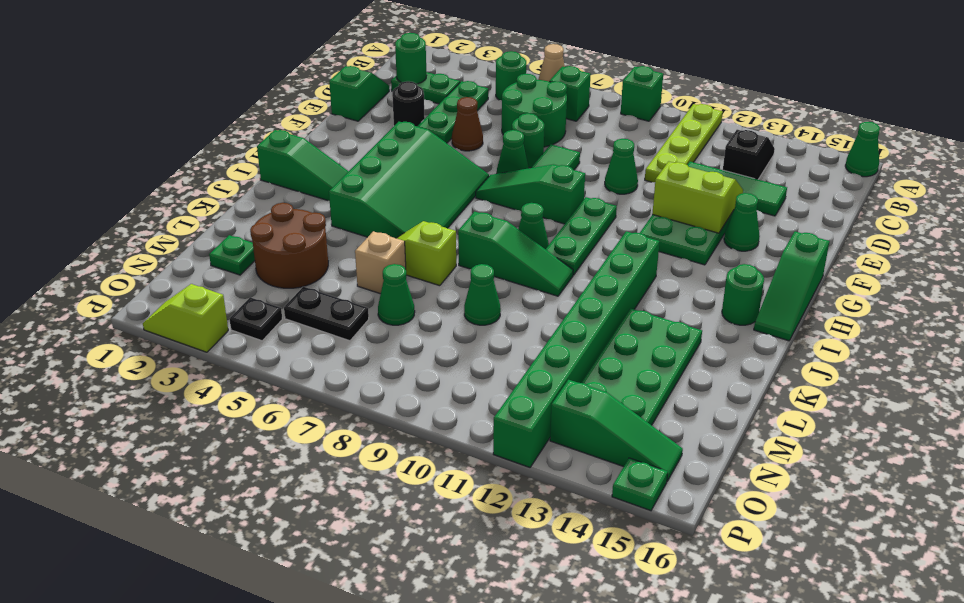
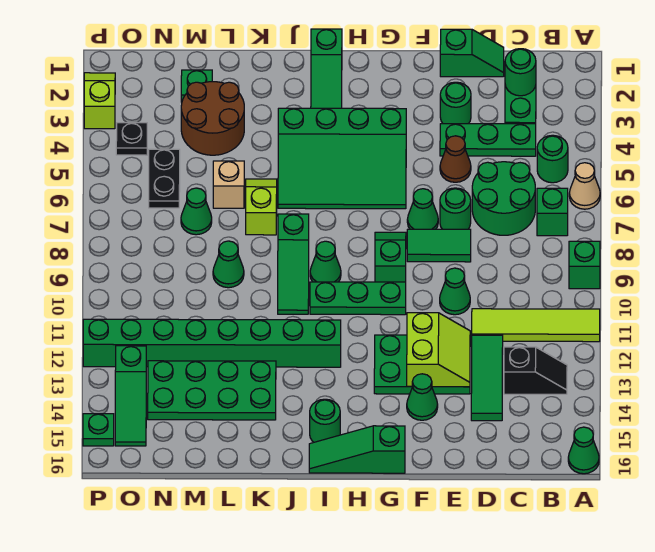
lime 1x4 plate [645,104,723,182] -> lime 1x4 tile [472,309,600,342]
black 1x1 round brick [392,81,425,126] -> green 1x1 round brick [440,82,471,124]
green 1x3 slope [476,164,585,224] -> green 1x2 slope [375,232,406,282]

